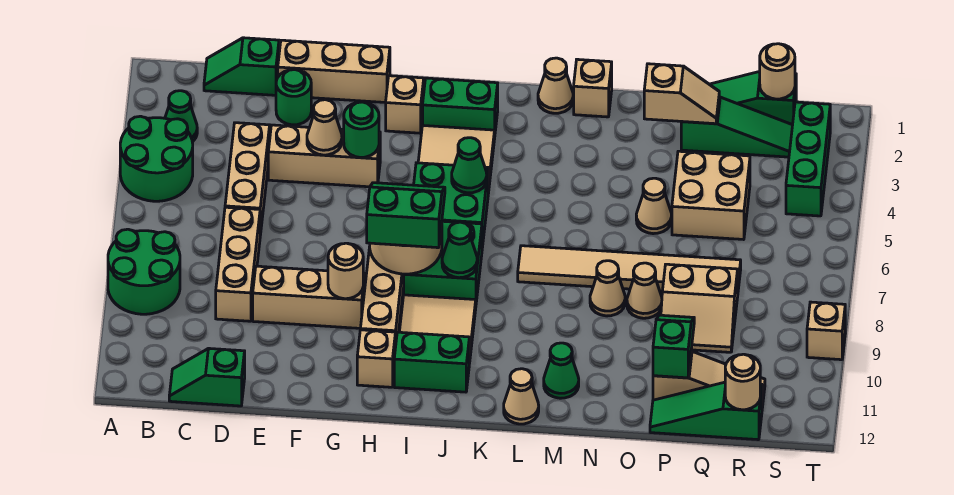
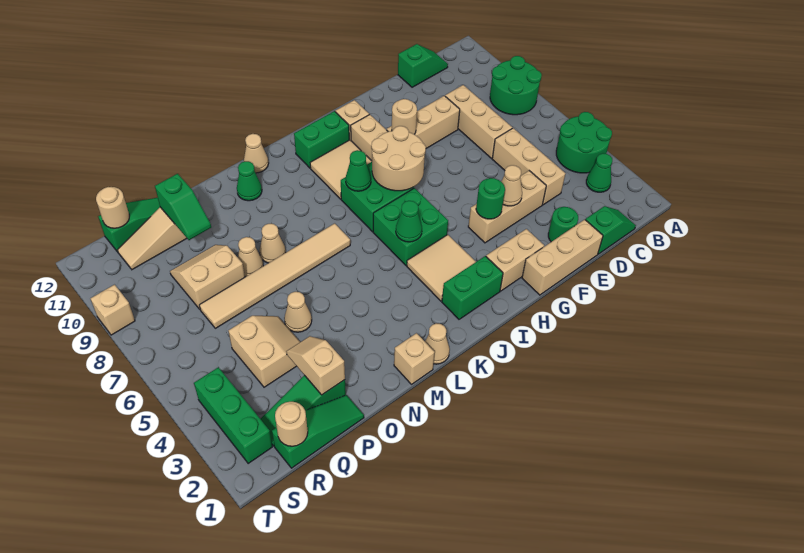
tan 1x1 brick [386,76,424,133] -> tan 1x2 brick [486,229,544,291]
green 2x2 slope [367,183,445,248] -> none
tan 1x2 slope [644,64,719,124] -> tan 1x2 slope turned to [286,336,345,395]
tan 2x2 brick [672,151,750,240] -> tan 2x2 slope [228,316,300,387]

